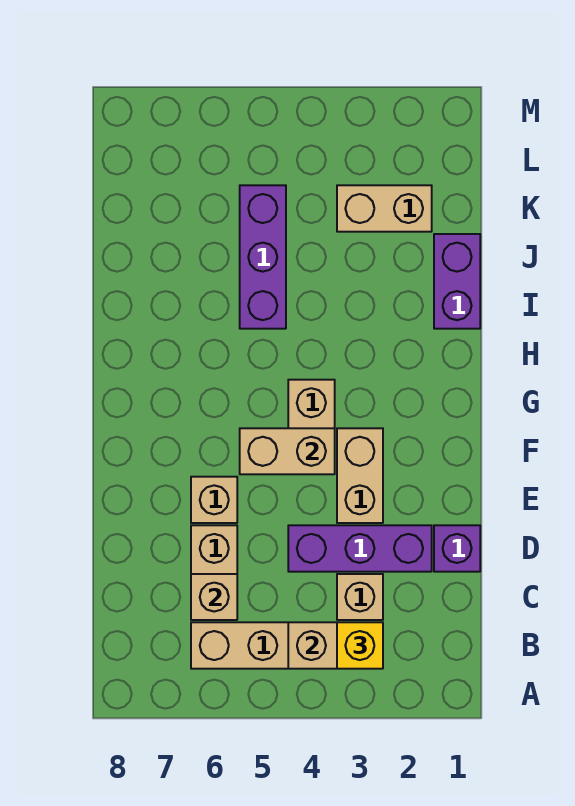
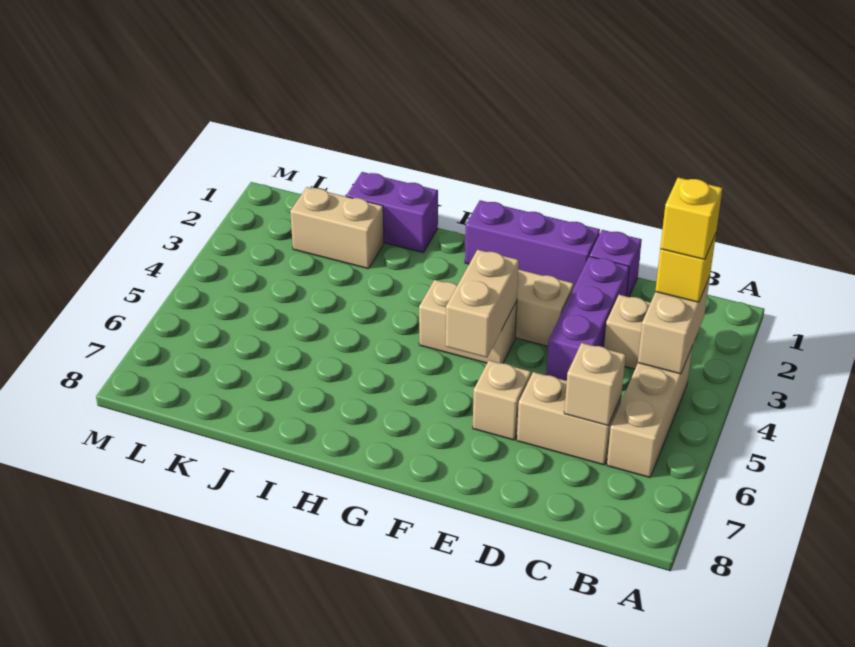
none -> yellow 1x1 brick [660,178,722,260]
purple 1x3 brick [240,185,286,329] -> purple 1x3 brick moved to [465,200,600,288]
tan 1x2 brick [337,185,432,232] -> tan 1x2 brick turned to [290,187,384,269]

